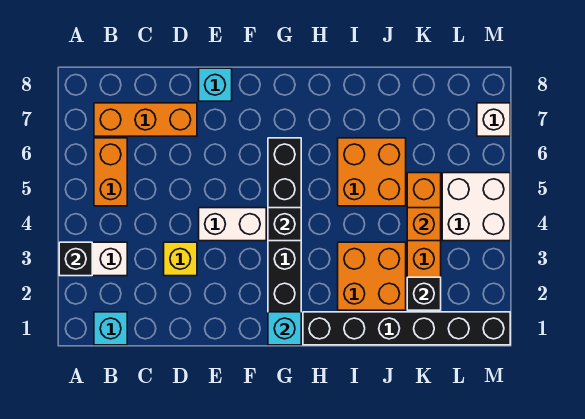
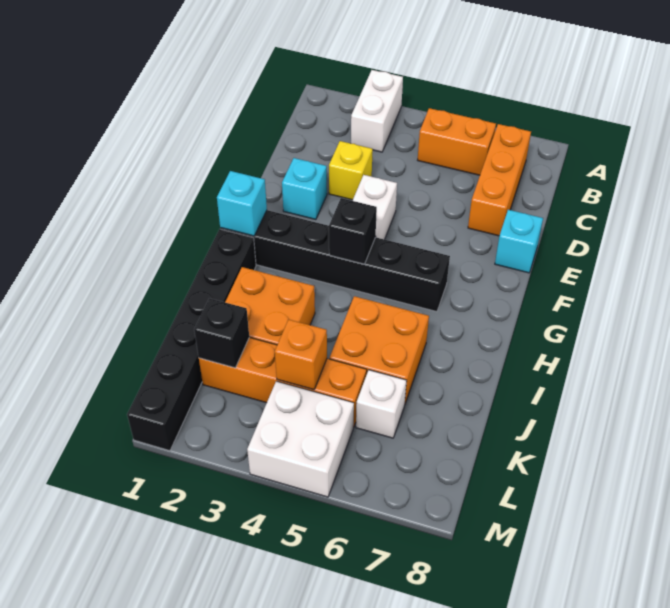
black 1x1 brick [59,242,92,276] -> none
cyan 1x1 brick [94,312,127,345] -> cyan 1x1 brick moved to [282,158,327,220]
white 1x1 brick [477,103,510,136] -> white 1x1 brick moved to [356,370,407,438]

